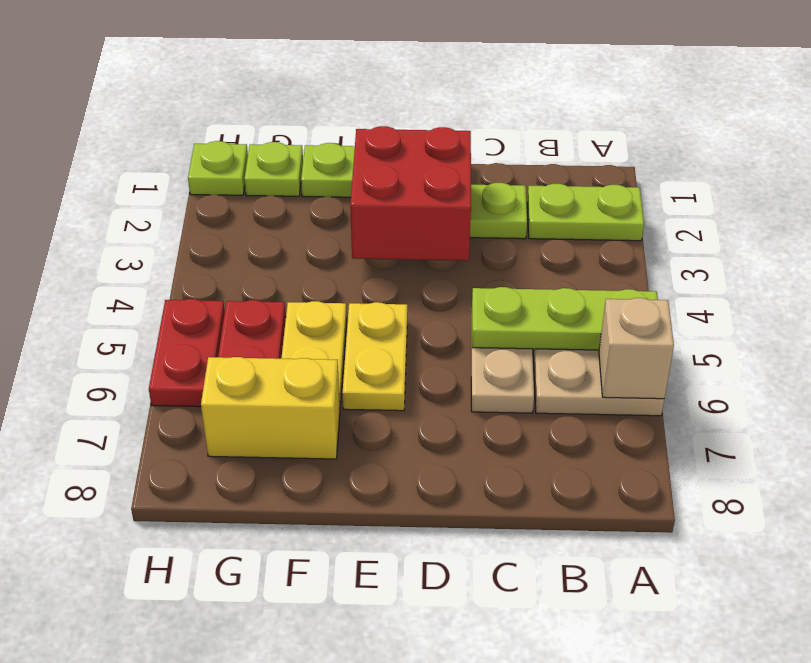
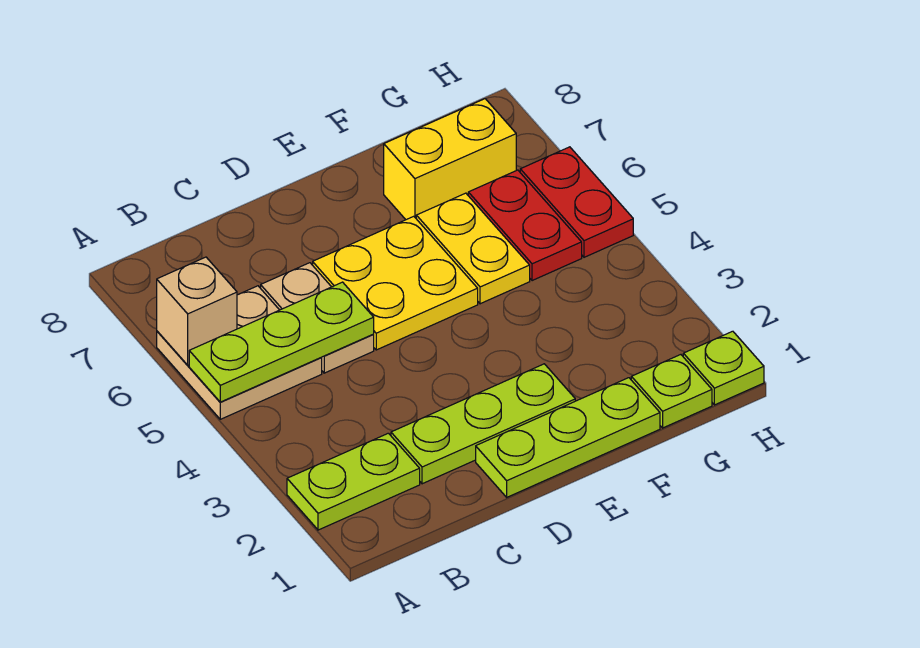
red 2x2 brick [350,126,471,261] -> none
yellow 1x2 plate [343,302,407,411] -> yellow 2x2 plate [313,216,478,350]

